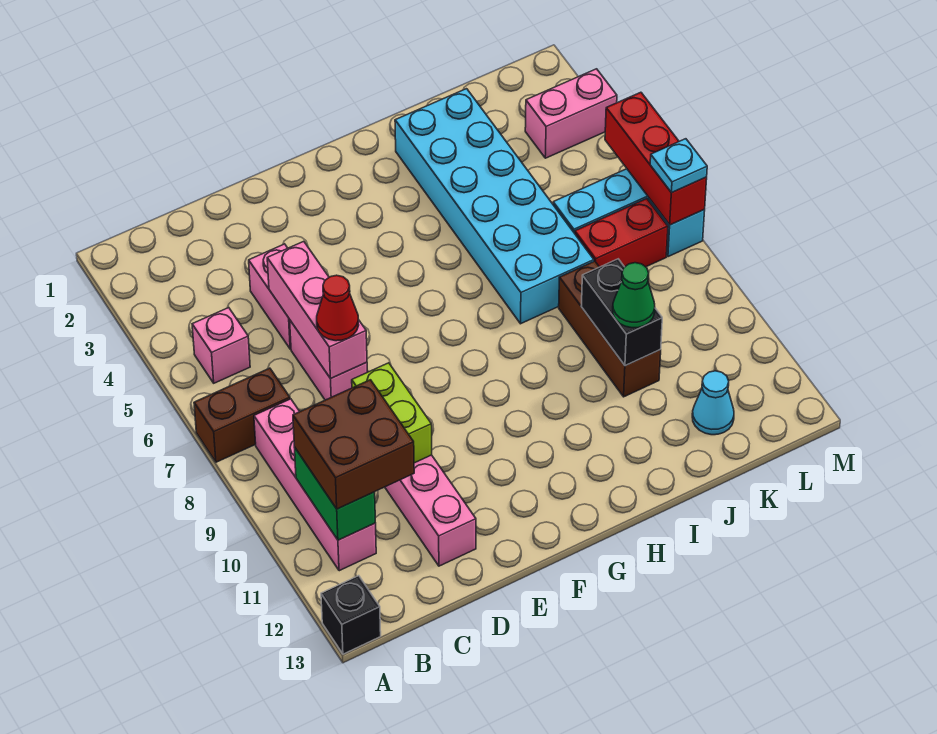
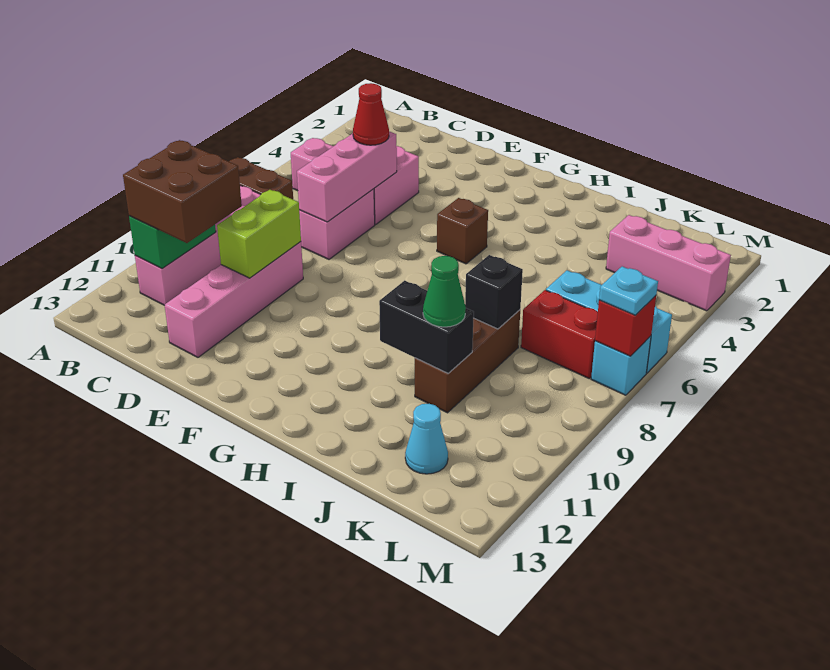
black 1x1 brick [321,576,381,654] -> black 1x1 brick moved to [465,255,523,329]
red 1x1 cone [317,275,359,341] -> red 1x1 cone moved to [353,83,389,145]
none -> brown 1x1 brick [437,198,488,264]
cyan 2x6 brick [395,89,594,324] -> none
black 1x2 brick [581,259,662,366] -> black 1x2 brick turned to [379,281,474,373]
pink 1x2 brick [525,69,617,158] -> pink 1x3 brick [606,215,731,311]
red 1x3 brick [605,92,707,225] -> red 1x1 brick [595,296,656,356]

